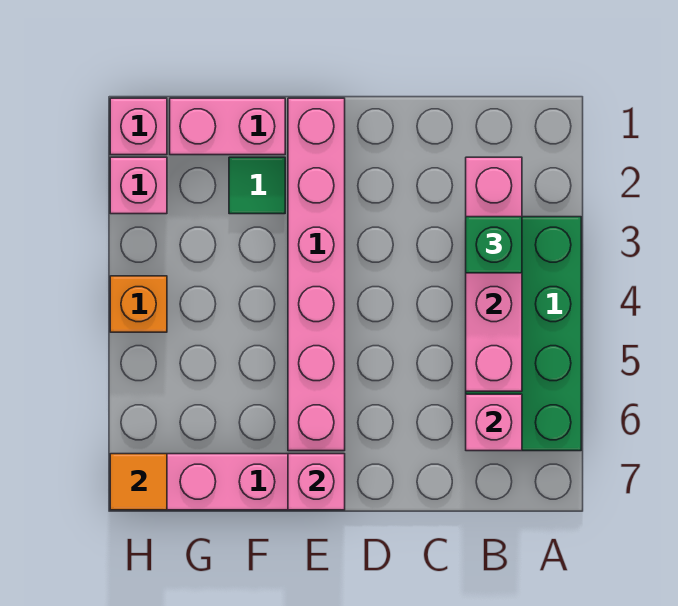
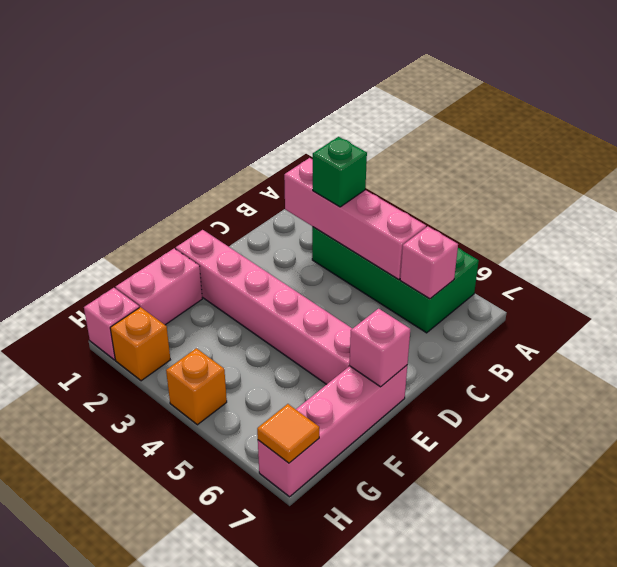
green 1x1 tile [229,157,285,214] -> none
pink 1x1 brick [110,157,167,214] -> orange 1x1 brick [110,307,170,381]

